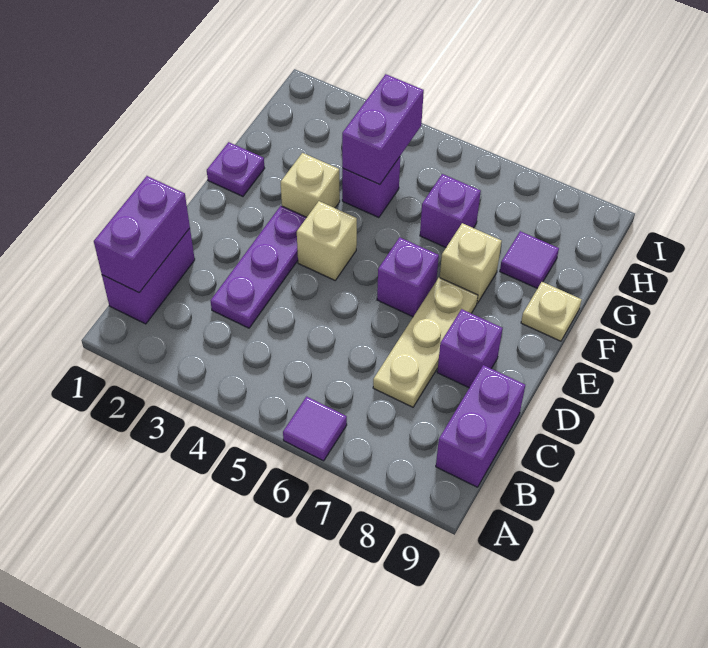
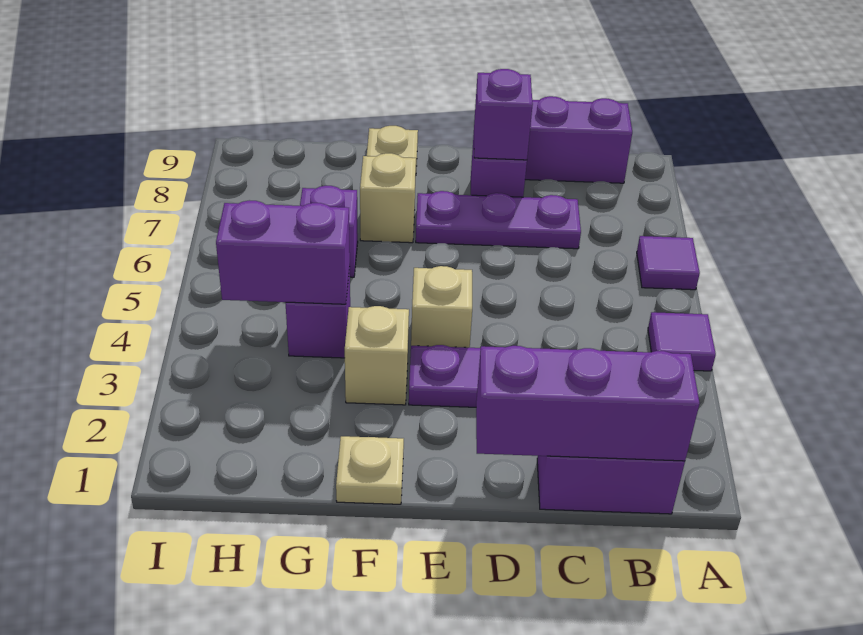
purple 1x2 brick [94,176,190,293] -> purple 1x3 brick [476,346,700,461]
tan 1x3 plate [373,277,478,407] -> purple 1x3 plate [416,191,581,249]
purple 1x1 brick [377,237,439,317] -> purple 1x1 brick moved to [474,69,533,160]
purple 1x1 plate [207,142,265,196] -> tan 1x1 plate [336,436,404,504]
purple 1x1 tile [500,231,559,288] -> purple 1x1 tile moved to [648,312,716,371]

